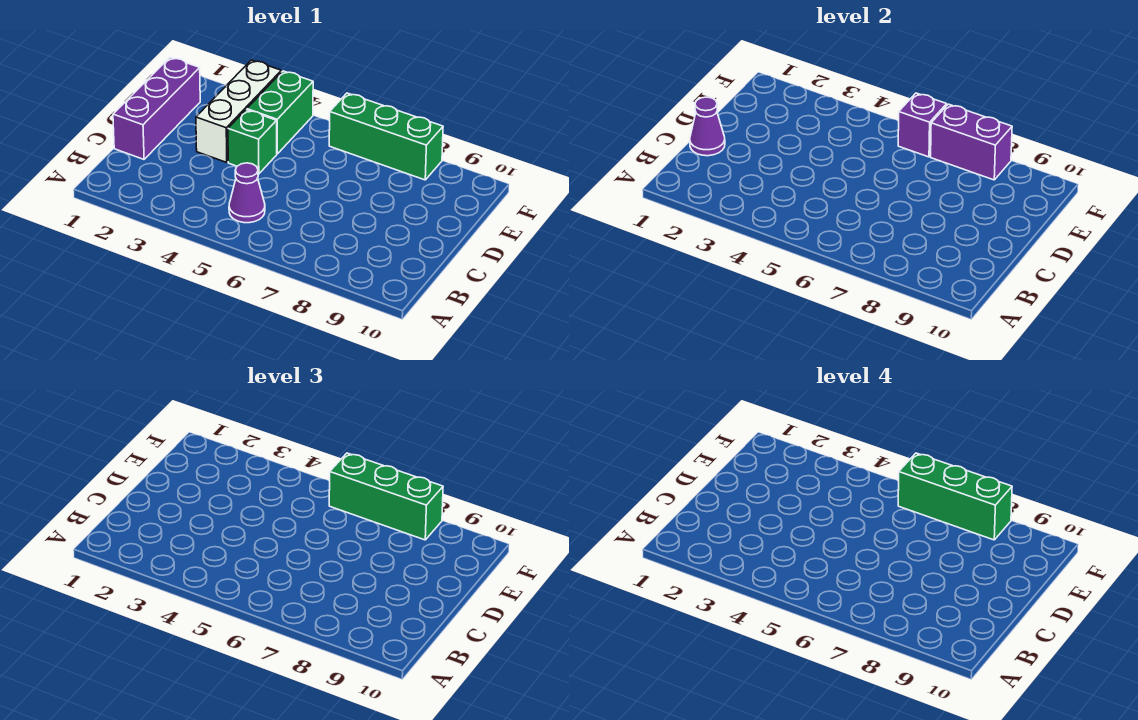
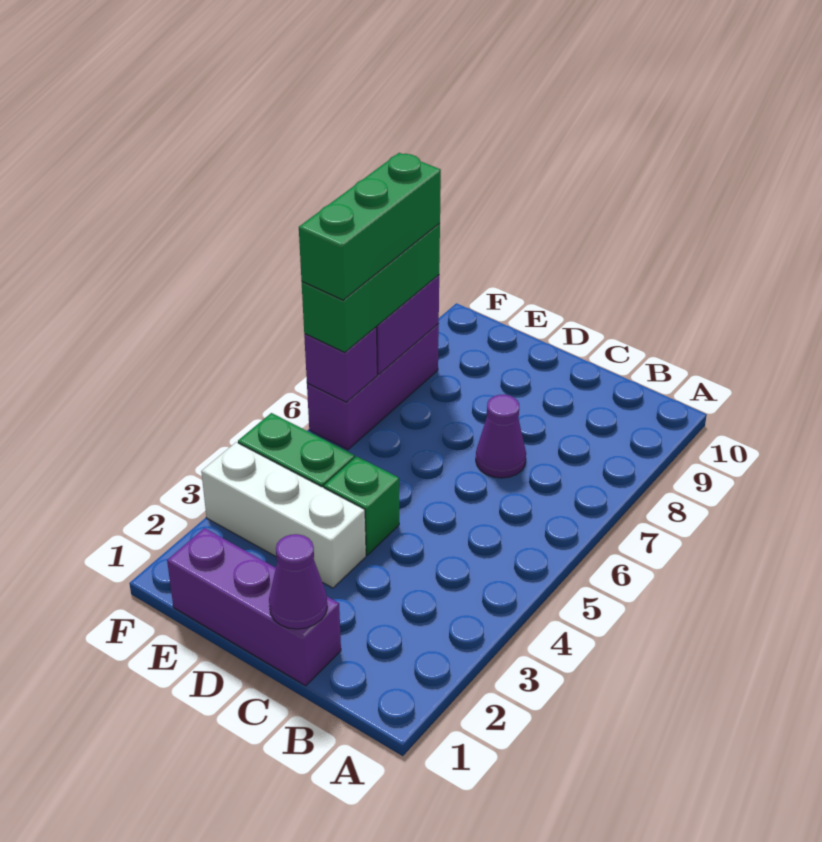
purple 1x1 cone [229,163,265,223] -> purple 1x1 cone moved to [476,395,526,478]
green 1x3 brick [329,93,443,180] -> purple 1x3 brick [307,324,439,450]

